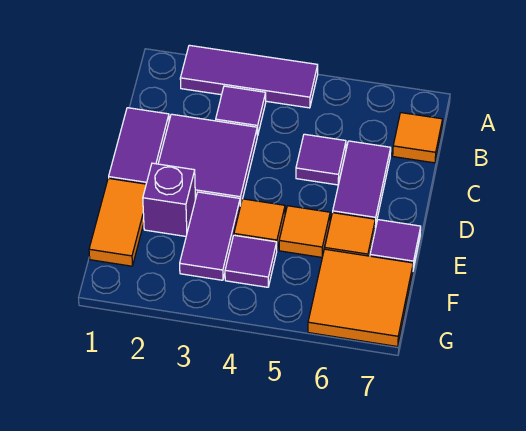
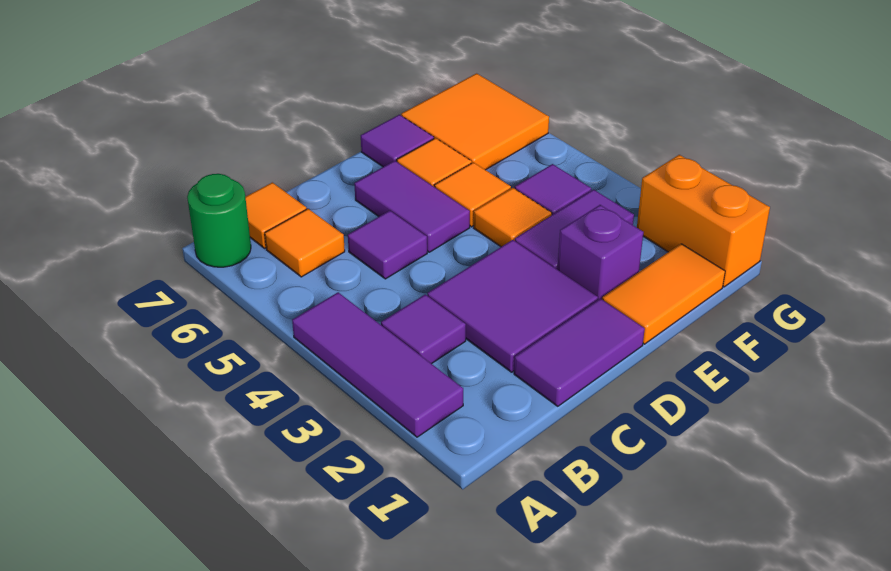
none -> green 1x1 round brick [187,174,251,267]
none -> orange 1x1 tile [265,209,345,277]
purple 1x2 tile [333,141,391,227] -> purple 1x2 tile turned to [354,161,470,252]
none -> orange 1x2 brick [637,155,770,287]

